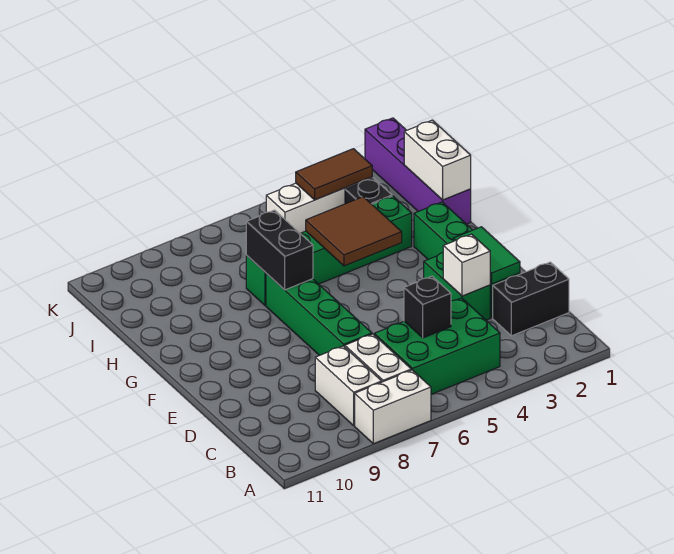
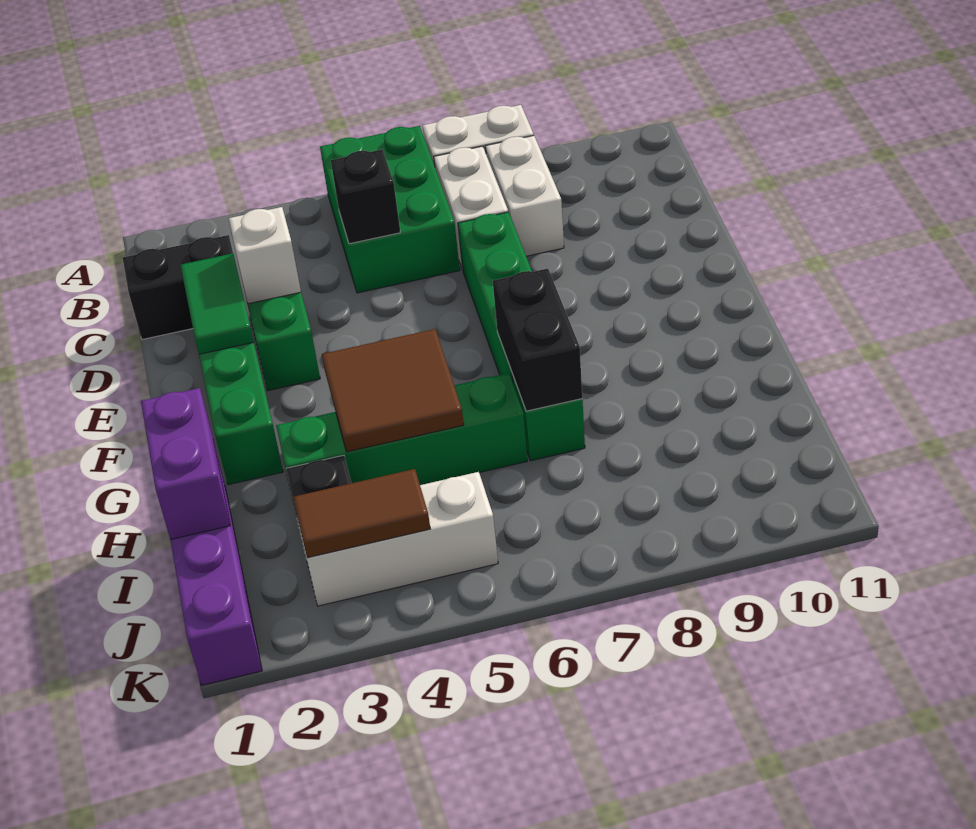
green 2x3 brick [374,298,500,394] -> green 2x3 brick turned to [320,126,460,293]
white 1x2 brick [404,120,471,200] -> purple 1x2 brick [141,388,230,540]

